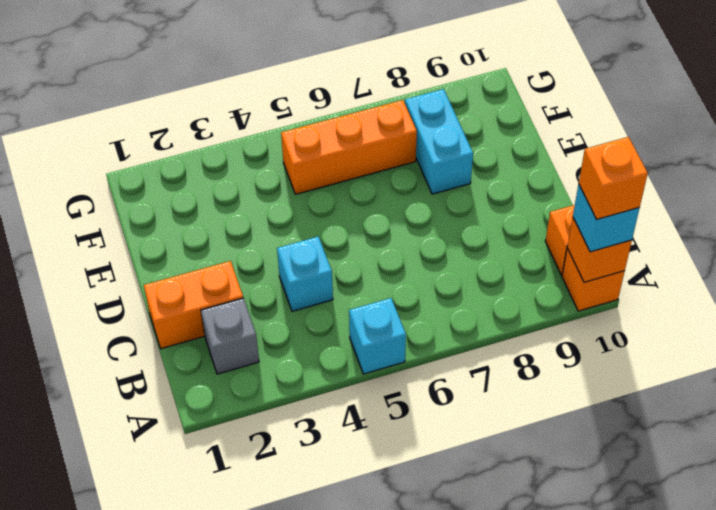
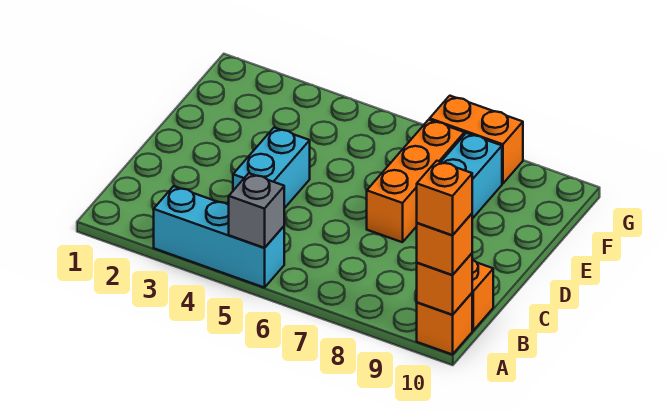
cyan 1x1 brick [349,298,406,374] -> cyan 1x3 brick [154,186,284,288]
cyan 1x1 brick [573,184,639,252] -> orange 1x1 brick [417,214,472,275]
grey 1x1 brick [201,298,259,374] -> grey 1x1 brick moved to [229,173,284,248]
orange 1x2 brick [144,261,243,349] -> orange 1x2 brick moved to [430,96,523,184]
cyan 1x1 brick [277,237,333,311] -> cyan 1x2 brick [233,128,310,208]
orange 1x3 brick [281,100,417,194] -> orange 1x3 brick turned to [367,120,464,242]

